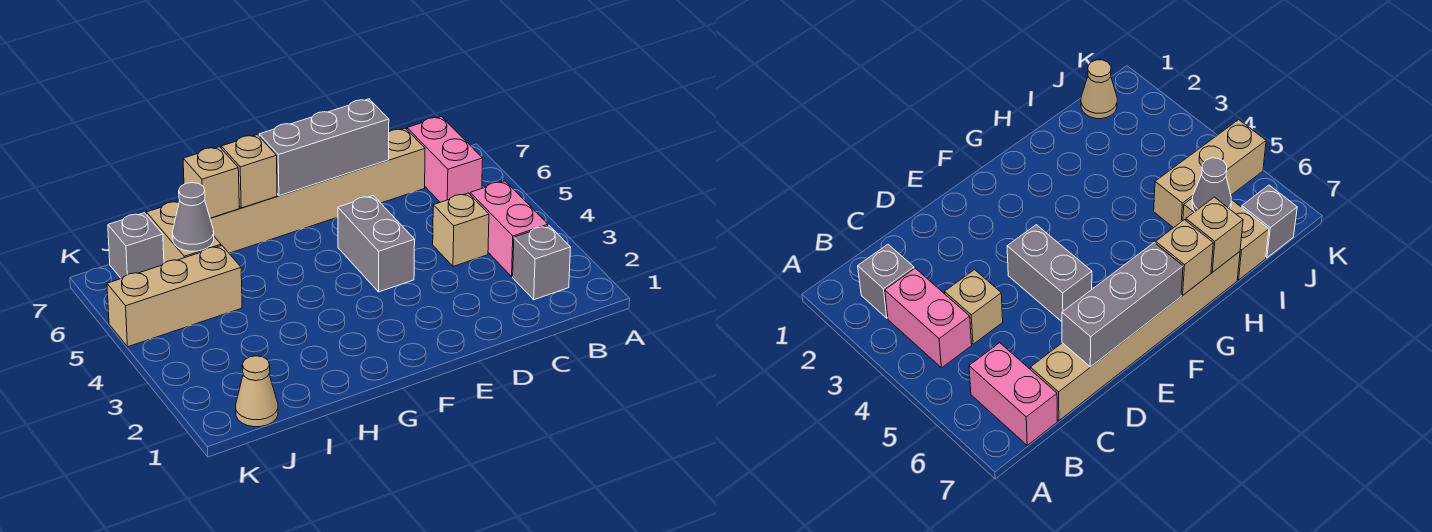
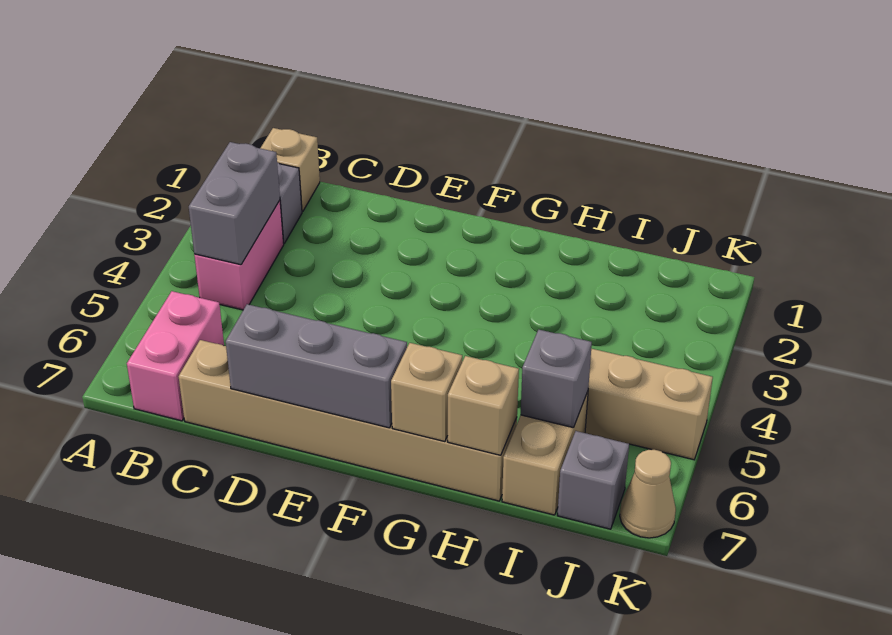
tan 1x1 brick [433,193,489,266] -> tan 1x1 brick moved to [260,128,320,212]
grey 1x2 brick [338,196,415,292] -> grey 1x2 brick moved to [189,142,280,265]
grey 1x1 cone [173,183,214,251] -> grey 1x1 brick [521,330,592,428]
tan 1x1 cone [236,356,278,427] -> tan 1x1 cone moved to [620,450,676,538]

